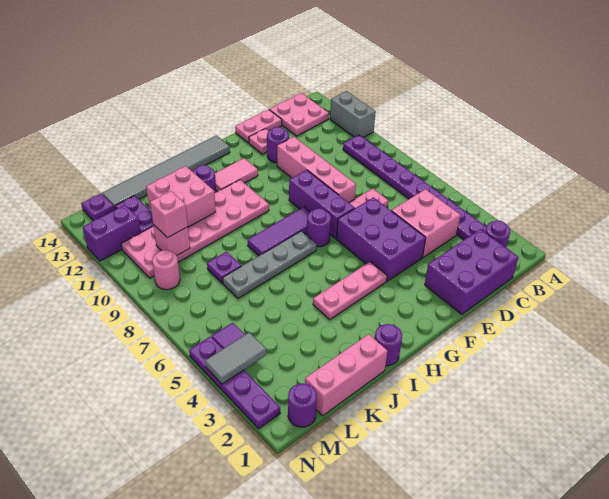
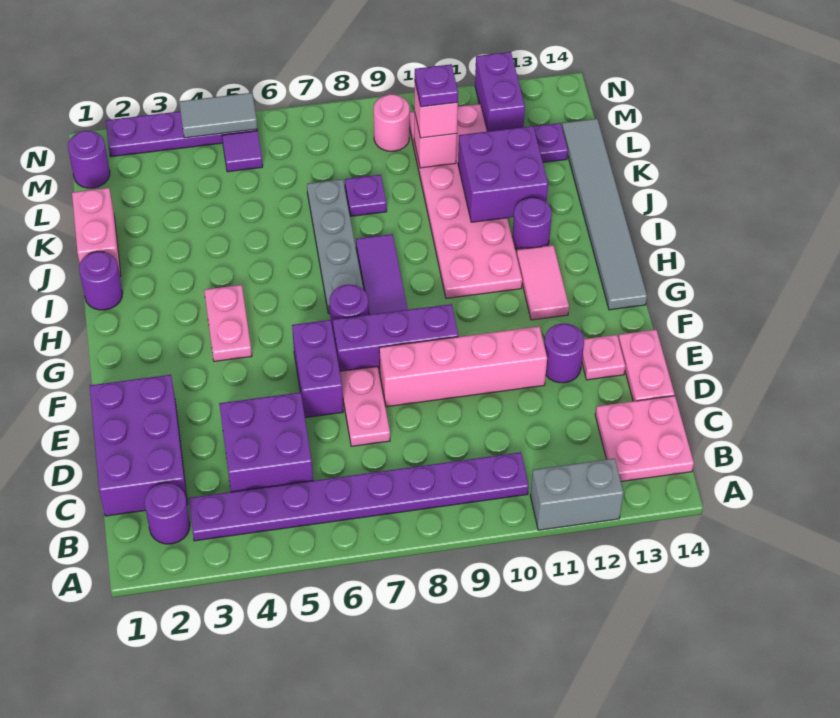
pink 2x2 brick [391,189,460,257] -> purple 2x2 brick [219,392,313,492]
purple 2x3 brick [336,198,426,281] -> purple 1x2 brick [292,320,343,418]
pink 1x3 plate [313,262,387,319] -> pink 1x2 plate [204,285,252,361]
pink 1x3 brick [305,334,388,416] -> pink 1x2 brick [72,188,121,276]
pink 2x2 brick [146,166,216,227] -> purple 2x2 brick [458,126,548,222]
grey 1x2 tile [205,332,266,384] -> grey 1x2 tile turned to [179,93,257,138]
purple 1x1 plate [81,194,114,221] -> purple 1x1 plate moved to [415,64,458,107]

